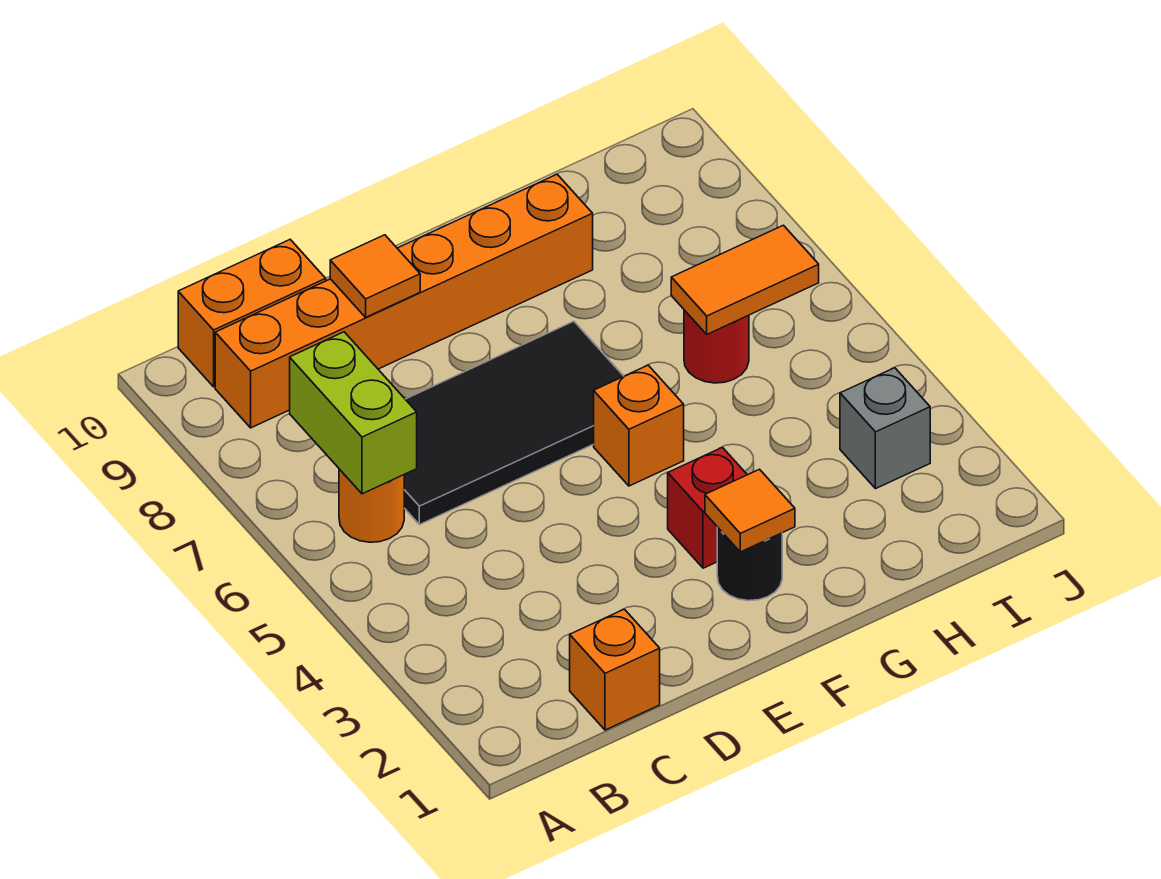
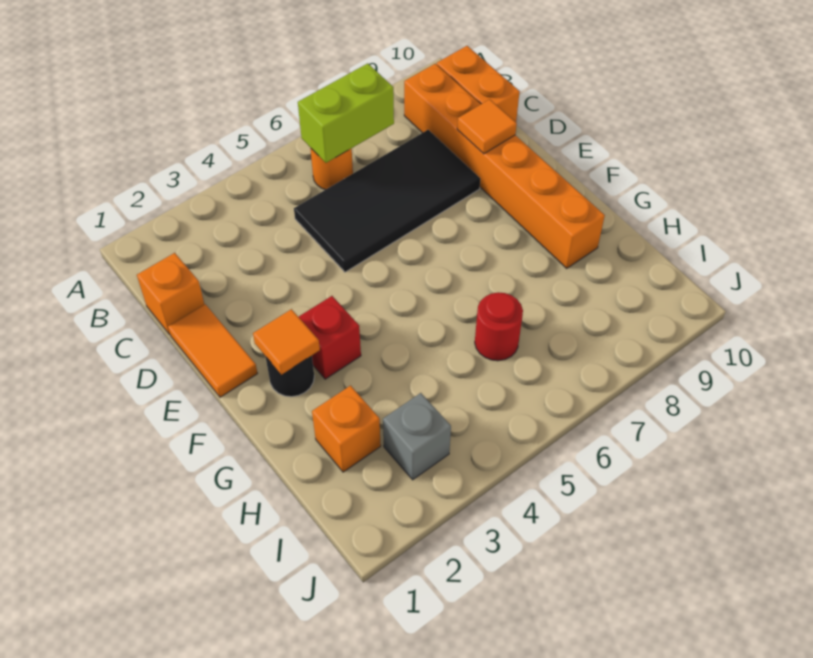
black 2x4 tile [404,321,624,525] -> black 2x4 tile turned to [294,130,480,272]
orange 1x1 brick [594,365,684,486] -> orange 1x1 brick moved to [312,386,381,472]
orange 1x2 tile [671,225,819,334] -> orange 1x2 tile moved to [168,304,258,397]

